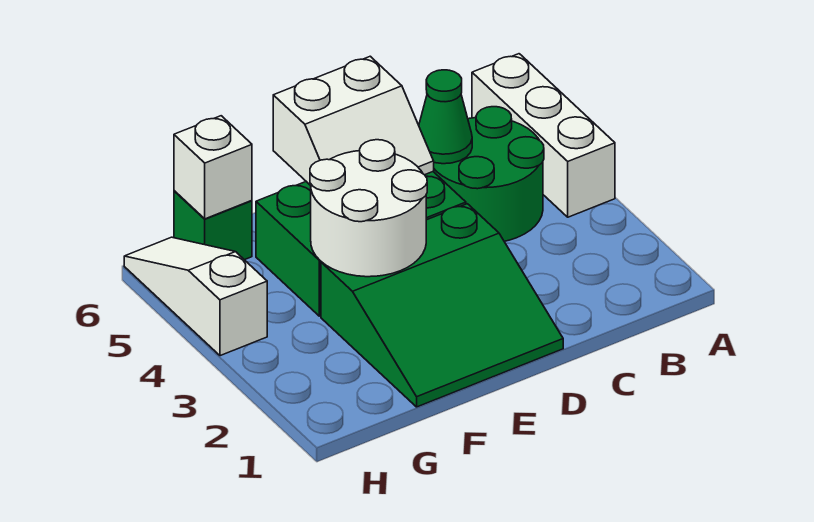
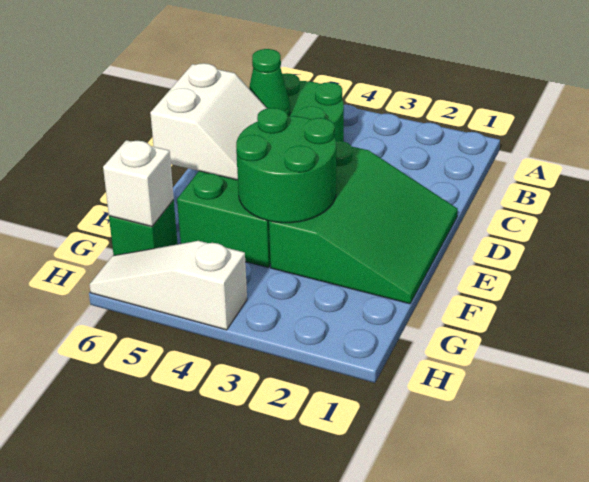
white 1x3 brick [472,54,615,217] -> none
white 2x2 round brick [310,140,427,277] -> green 2x2 round brick [236,108,336,223]

